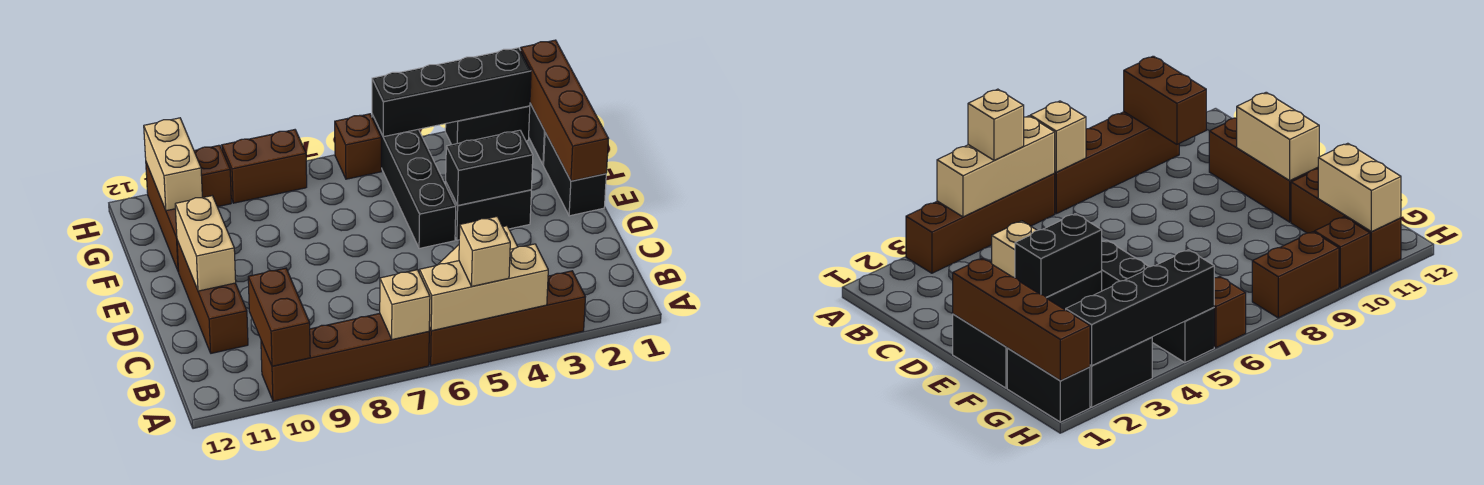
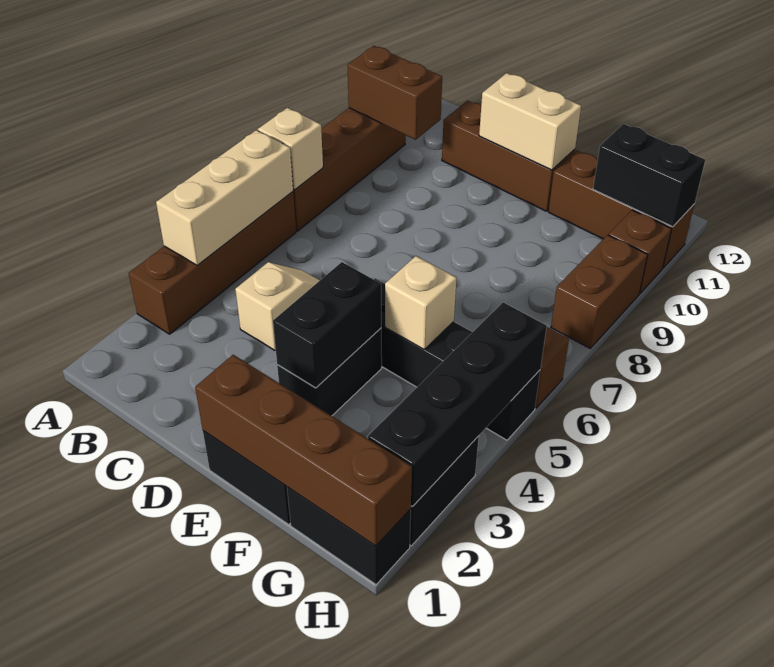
tan 1x1 brick [459,217,510,286] -> tan 1x1 brick moved to [385,256,456,350]
tan 1x2 brick [144,118,202,211] -> black 1x2 brick [593,124,705,227]

